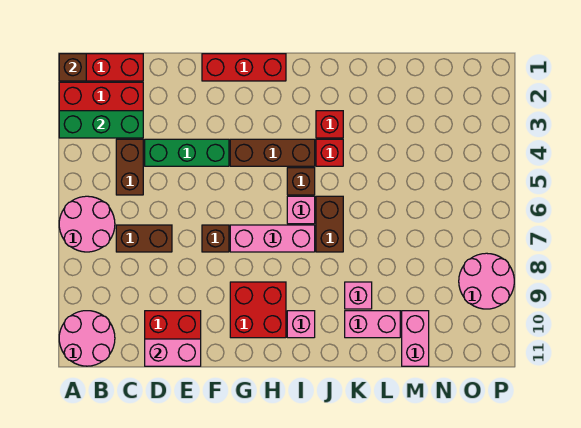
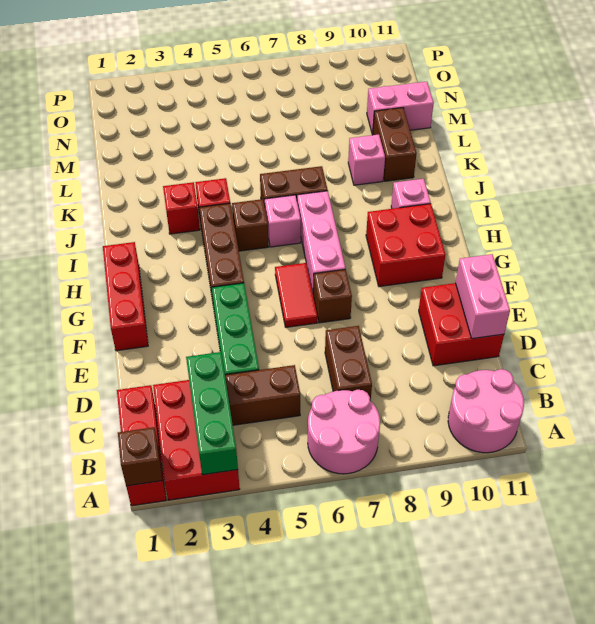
none -> red 1x2 tile [275,263,317,327]
pink 1x2 brick [345,311,400,338] -> brown 1x2 brick [373,108,417,181]
pink 2x2 round brick [459,253,514,309] -> none

